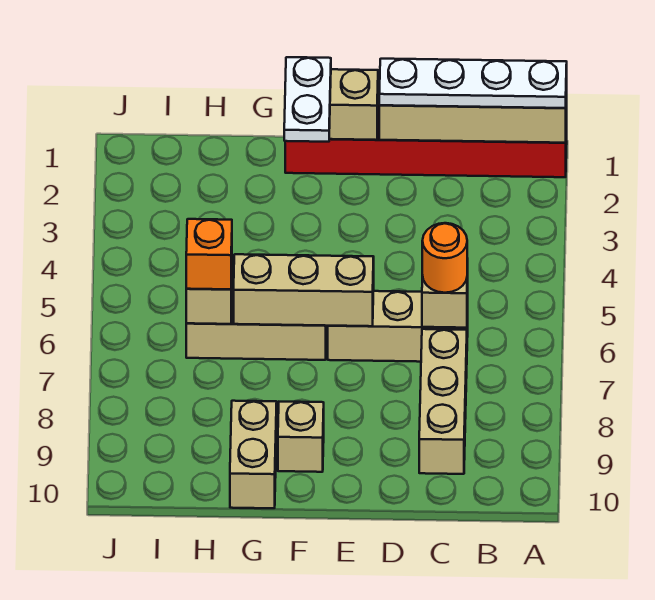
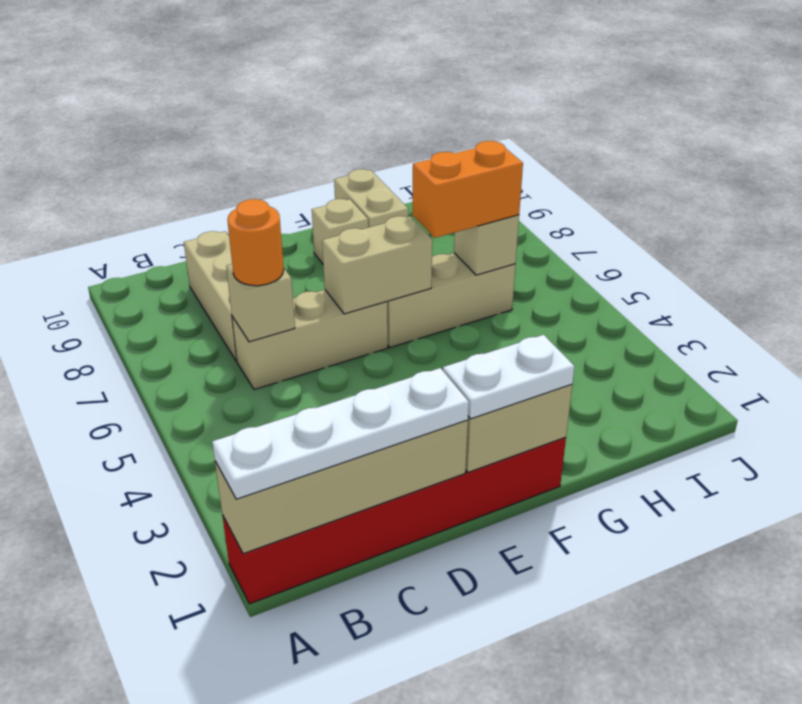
tan 1x3 brick [234,254,374,326] -> tan 1x2 brick [322,216,432,314]
white 1x2 plate [284,57,331,142] -> white 1x2 plate turned to [443,335,575,419]
orange 1x1 brick [186,219,232,289] -> orange 1x2 brick [412,141,523,238]

